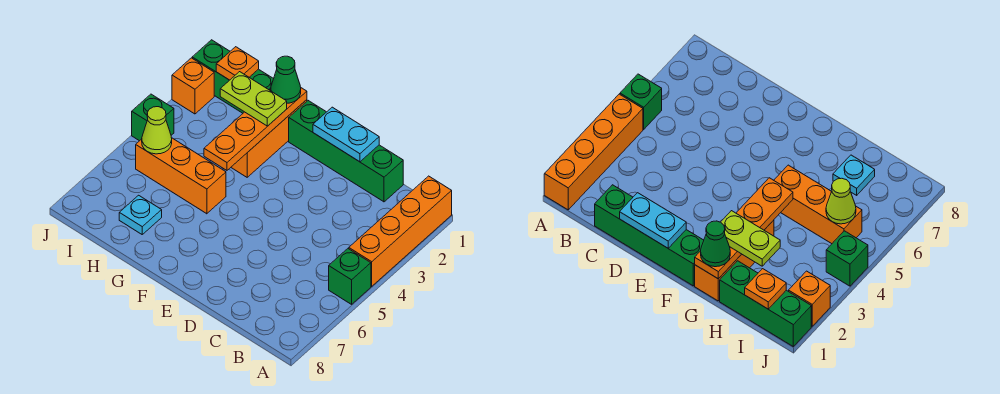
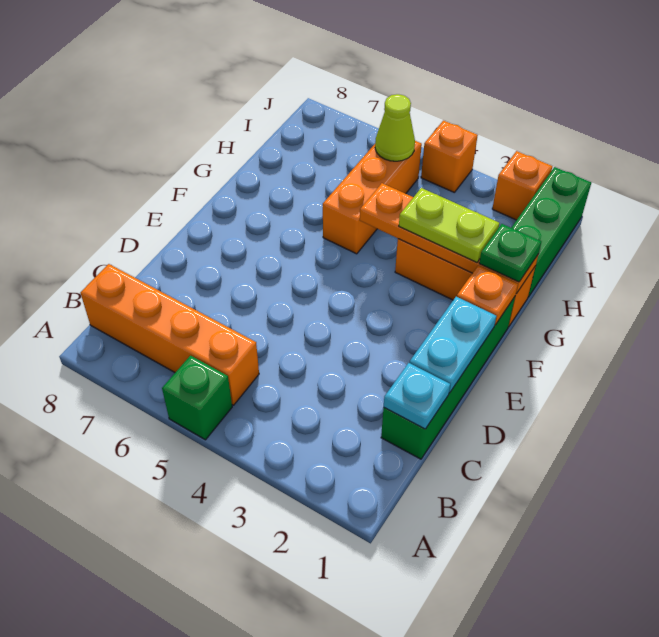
orange 1x4 brick [349,176,452,286] -> orange 1x4 brick moved to [81,264,259,405]
green 1x1 cone [271,56,301,103] -> green 1x1 plate [479,224,541,282]
lime 1x2 plate [220,72,287,126] -> lime 1x2 plate turned to [399,188,500,263]
cyan 1x1 plate [119,195,162,234] -> cyan 1x1 plate moved to [384,363,450,429]
orange 1x1 plate [216,47,259,80] -> orange 1x1 plate moved to [457,266,518,325]
green 1x1 brick [132,94,174,141] -> orange 1x1 brick [421,121,478,192]

